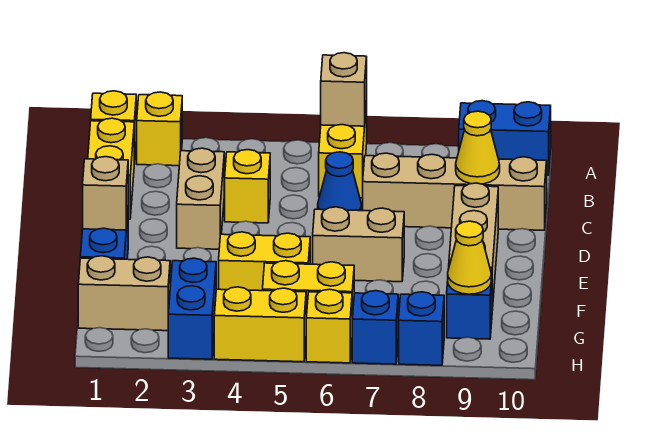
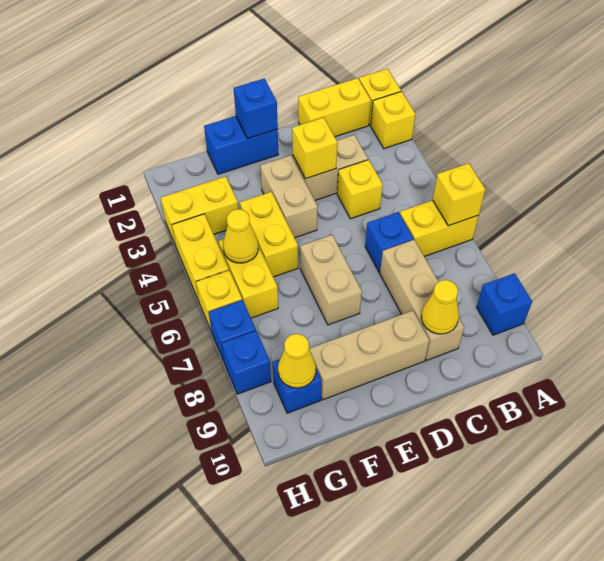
tan 1x1 brick [321,53,367,126] -> yellow 1x1 brick [433,163,485,226]
blue 1x2 brick [459,101,551,175] -> blue 1x1 brick [477,273,532,335]
blue 1x1 cone [318,152,361,211] -> blue 1x1 brick [365,212,414,273]
tan 1x4 brick [363,153,547,230] -> tan 1x3 brick [380,240,464,361]
none -> yellow 1x1 brick [292,117,337,179]
tan 1x1 brick [83,157,128,230] -> blue 1x1 brick [234,79,278,138]
tan 1x2 brick [78,256,170,331] -> tan 1x2 brick moved to [260,155,318,238]
blue 1x2 brick [168,258,216,359] -> yellow 1x2 brick [161,176,238,246]
none -> yellow 1x1 cone [223,209,258,263]

